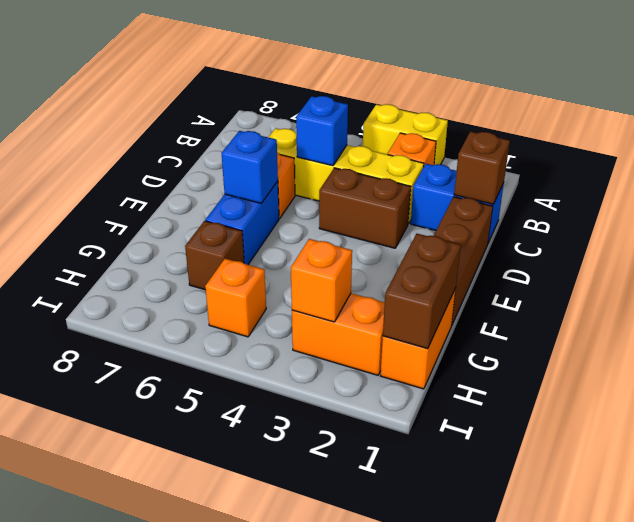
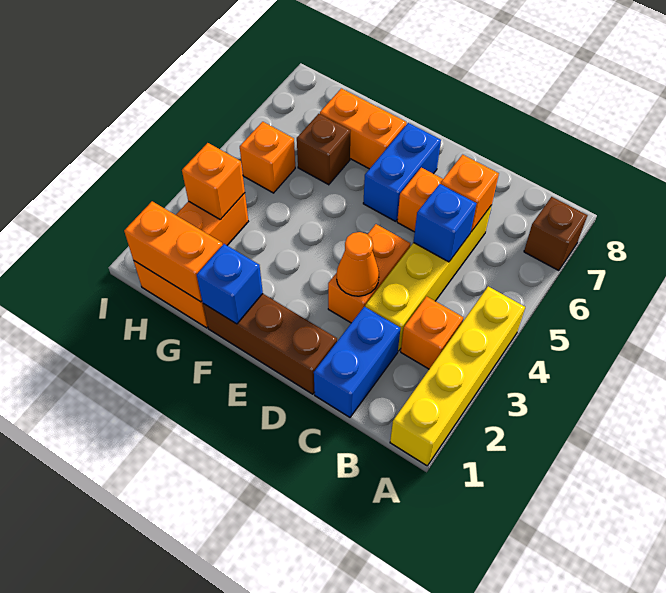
yellow 1x2 brick [363,104,448,165] -> yellow 1x4 brick [390,286,525,466]
brown 1x1 brick [454,131,510,204] -> brown 1x1 brick moved to [524,197,587,271]
none -> orange 1x1 brick [441,155,499,232]
brown 1x2 brick [319,168,411,248] -> orange 1x2 brick [328,224,410,323]
none -> orange 1x1 cone [337,232,379,296]
blue 1x2 brick [205,181,279,265] -> blue 1x2 brick turned to [363,123,441,221]
blue 1x1 brick [222,131,278,203] -> blue 1x1 brick moved to [197,244,263,324]
none -> orange 1x2 brick [320,88,406,169]
brown 1x2 brick [383,234,461,349] -> orange 1x2 brick [124,201,222,302]

